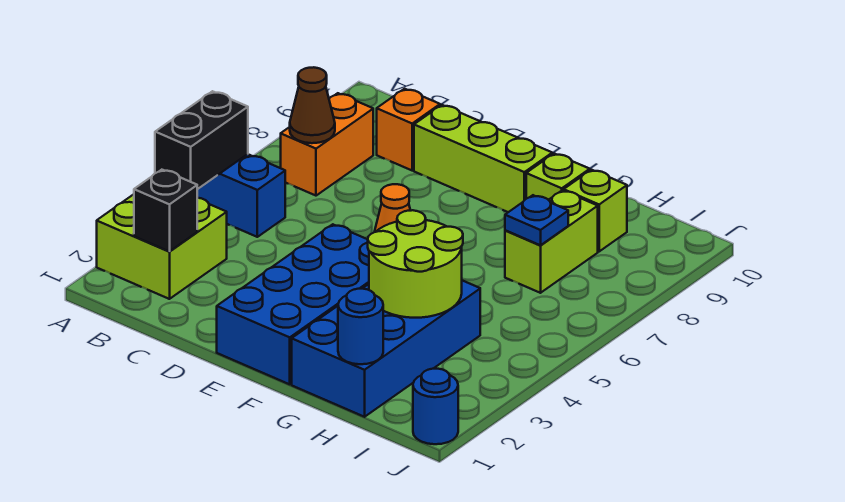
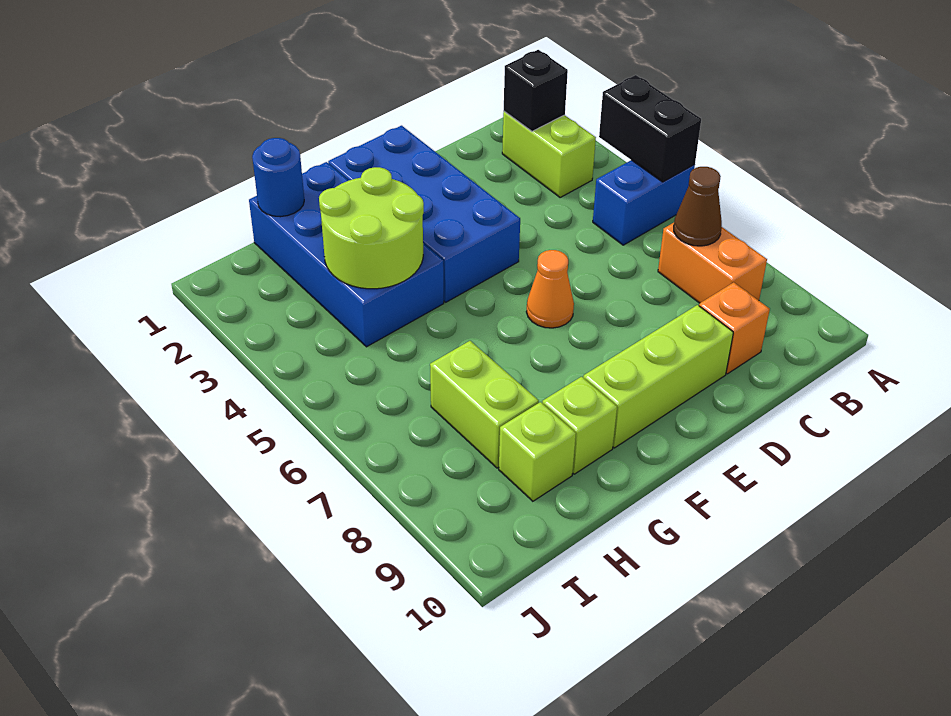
lime 2x2 brick [97,194,227,299] -> lime 1x2 brick [502,111,596,198]
blue 1x1 plate [505,195,568,245] -> none
blue 1x1 round brick [413,369,458,444] -> none

